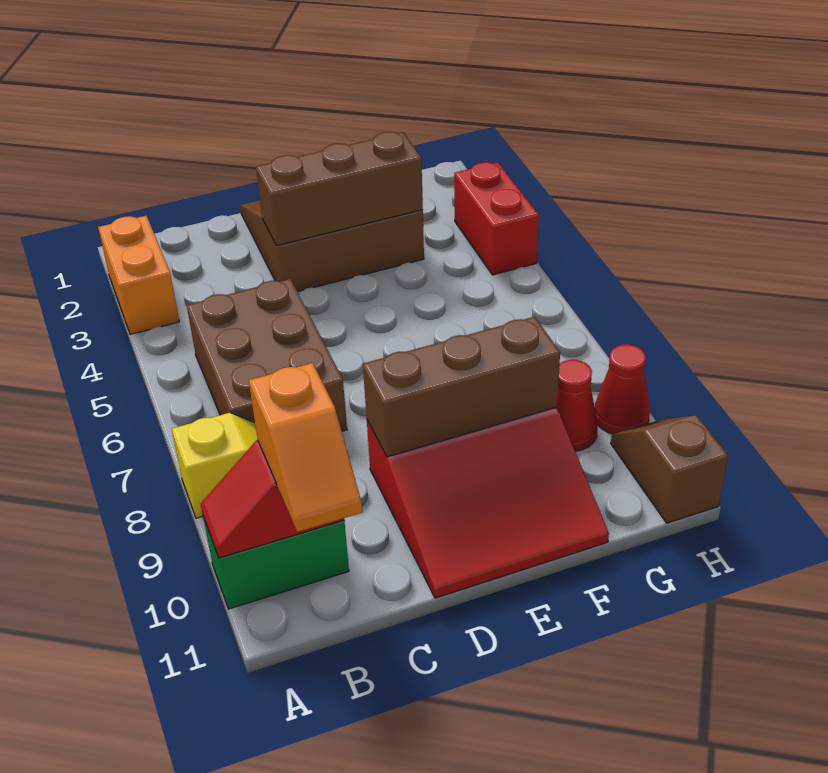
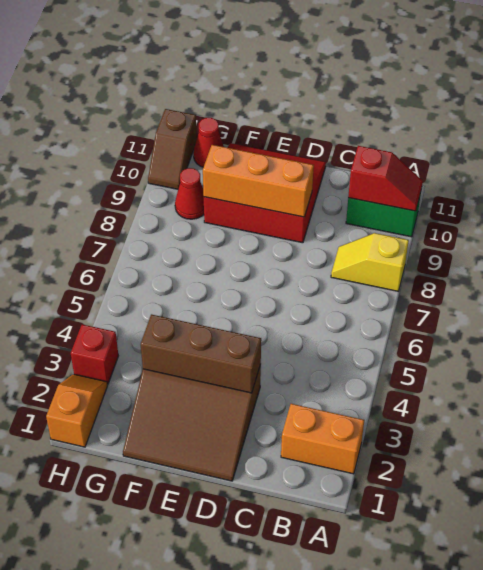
orange 1x2 brick [98,216,179,334] -> orange 1x2 brick turned to [281,404,364,474]
brown 2x3 brick [187,279,347,431] -> none
orange 1x2 slope [249,363,362,532] -> orange 1x2 slope moved to [46,374,107,447]
brown 1x3 brick [363,317,560,457] -> orange 1x3 brick [203,145,314,217]
red 1x2 brick [454,162,539,275] -> red 1x1 brick [71,324,118,384]
red 1x1 cone [595,344,650,434] -> red 1x1 cone moved to [193,118,224,167]

